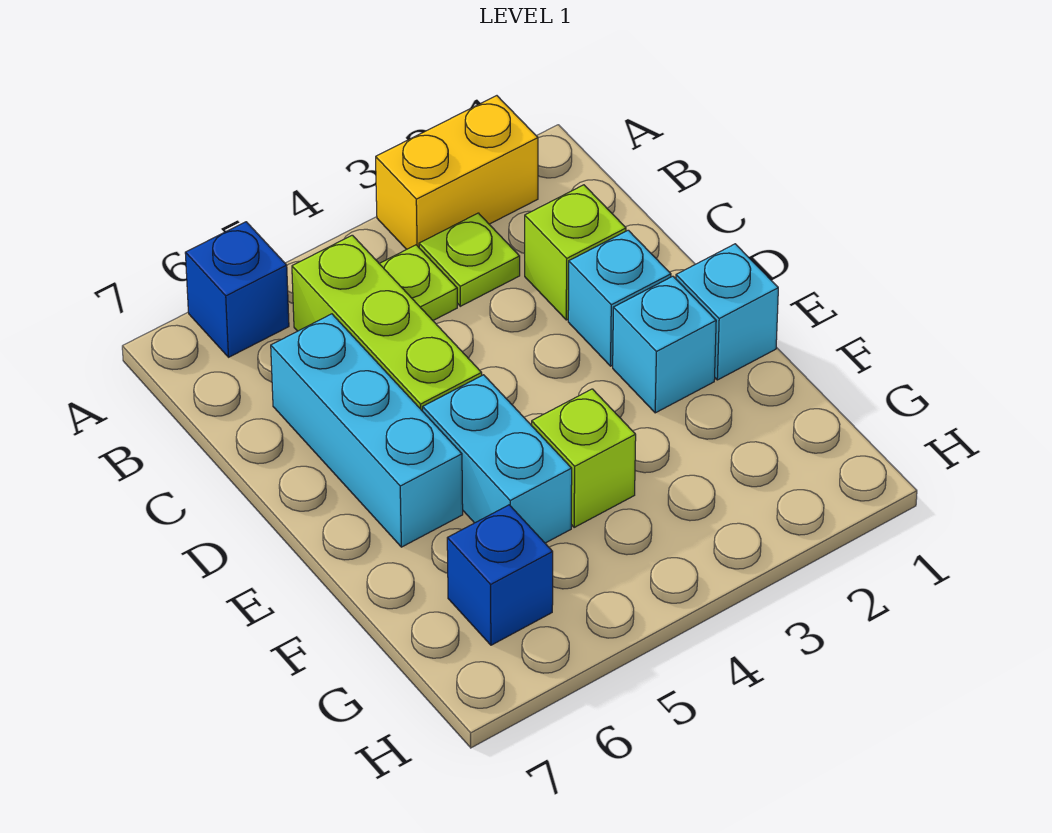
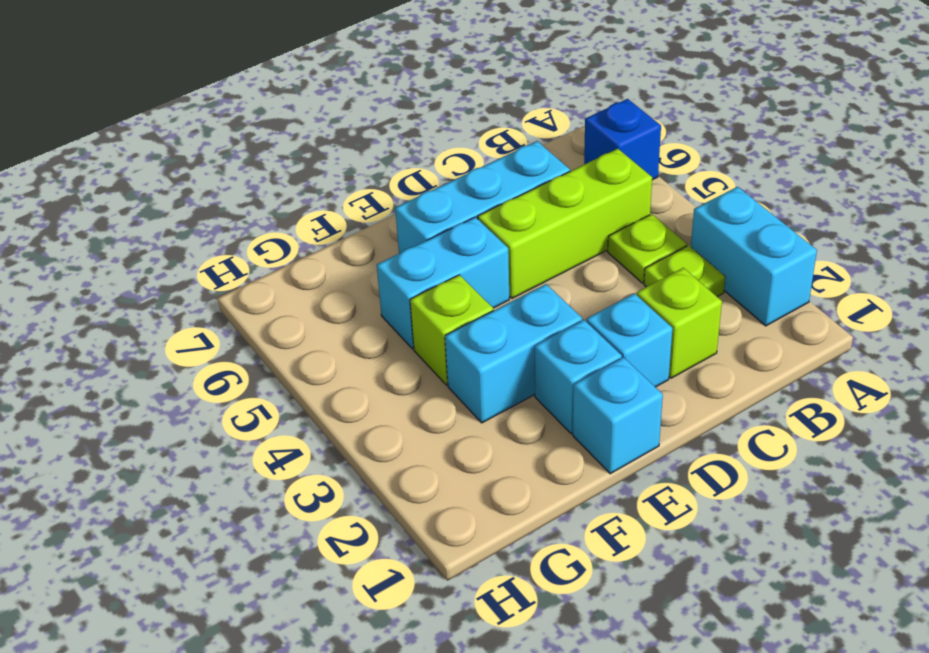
yellow 1x2 brick [376,96,538,249] -> cyan 1x2 brick [691,187,817,326]
none -> cyan 1x2 brick [445,284,582,423]
blue 1x1 brick [447,505,553,645] -> none

